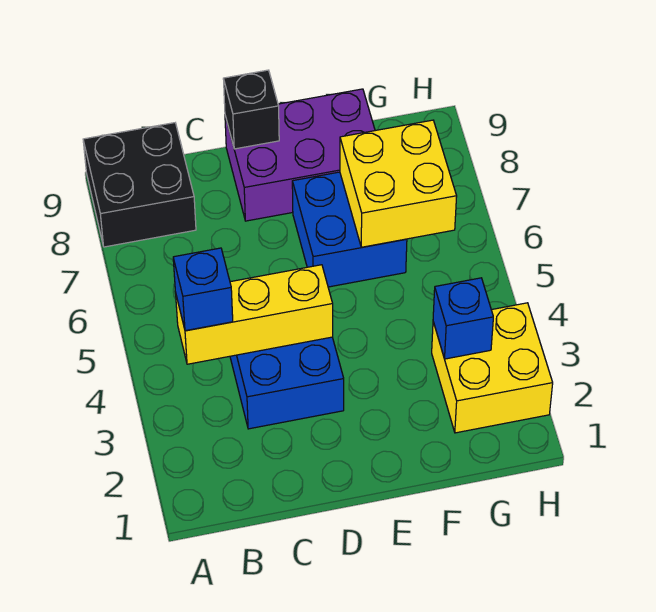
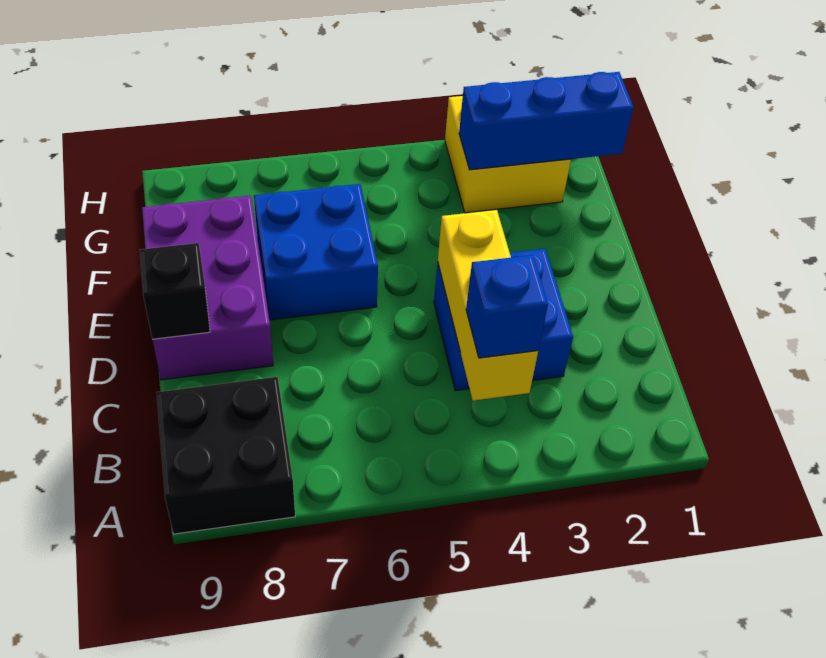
yellow 2x2 brick [340,120,457,247] -> none
blue 1x1 brick [433,278,493,359] -> blue 1x3 brick [459,72,634,170]

